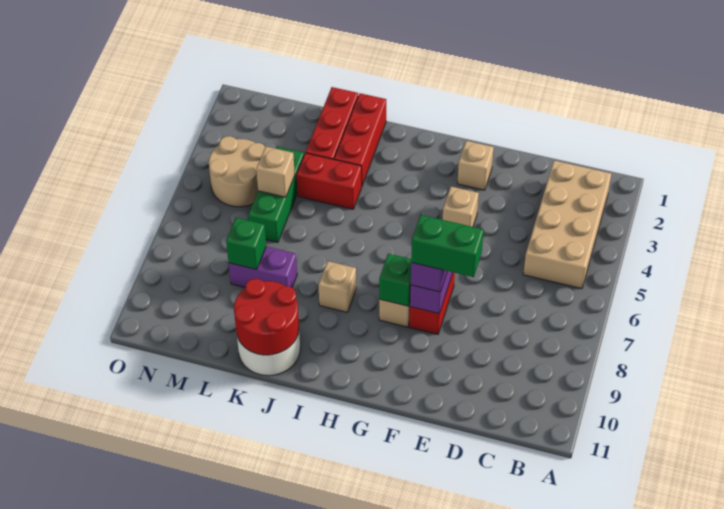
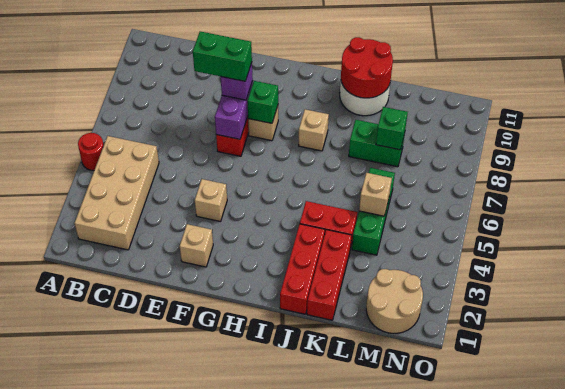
none -> red 1x1 round brick [78,133,104,170]
purple 1x2 brick [229,246,297,288] -> green 1x2 brick [349,120,405,167]
tan 2x2 round brick [209,136,265,207] -> tan 2x2 round brick moved to [366,269,423,333]

